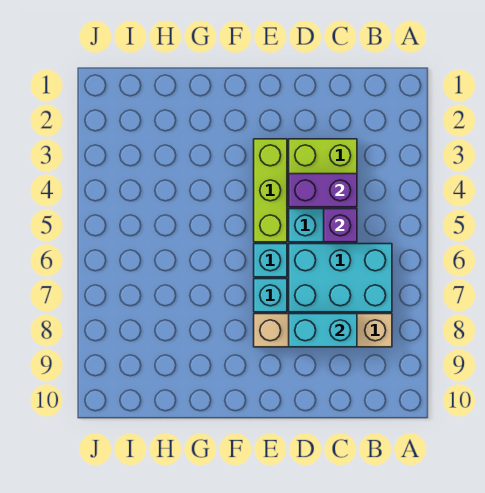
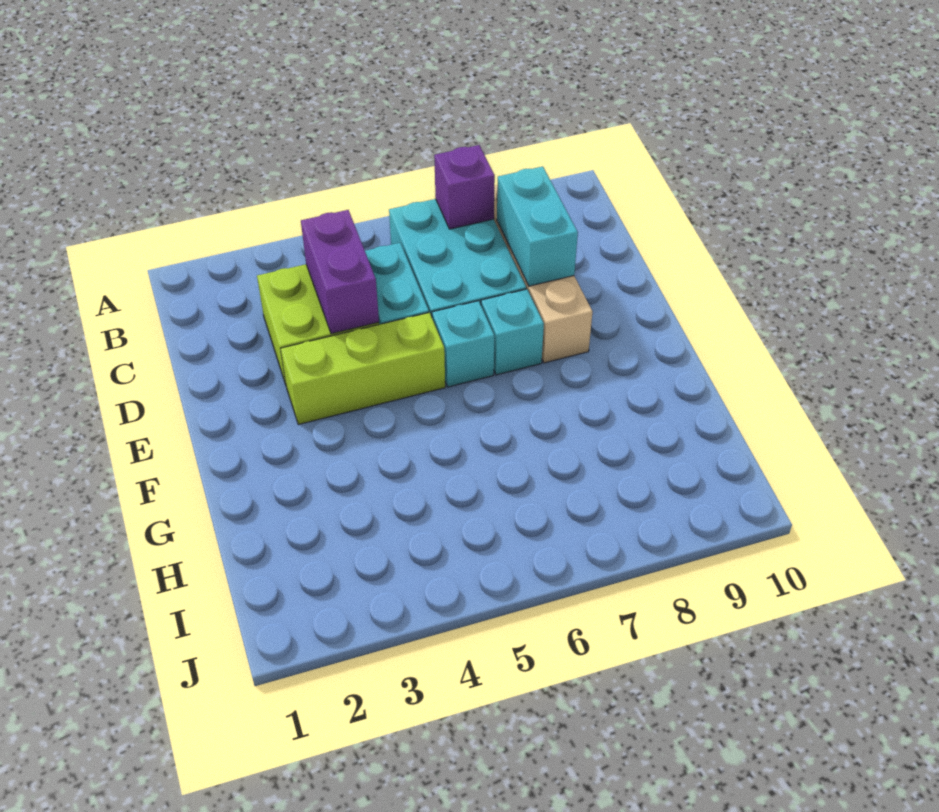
purple 1x1 brick [324,209,357,242] -> purple 1x1 brick moved to [434,145,495,229]

